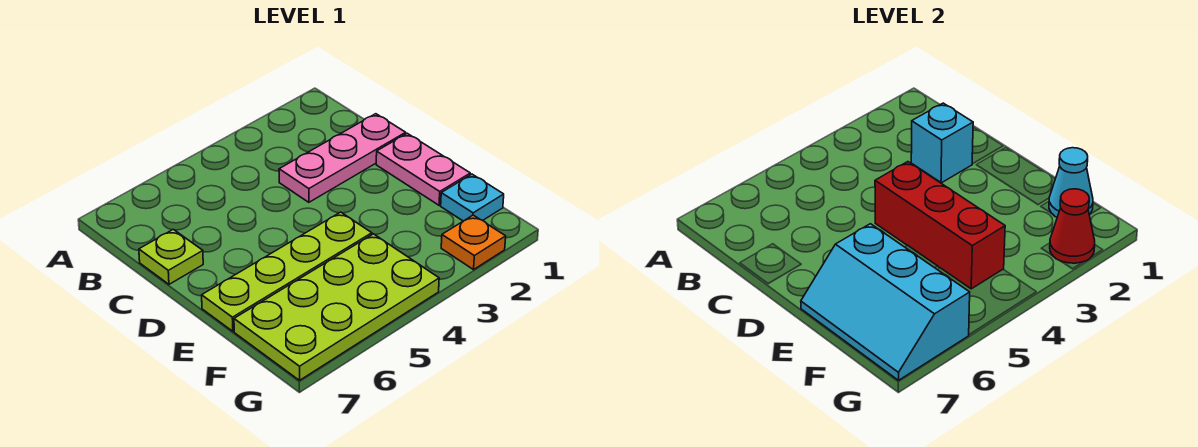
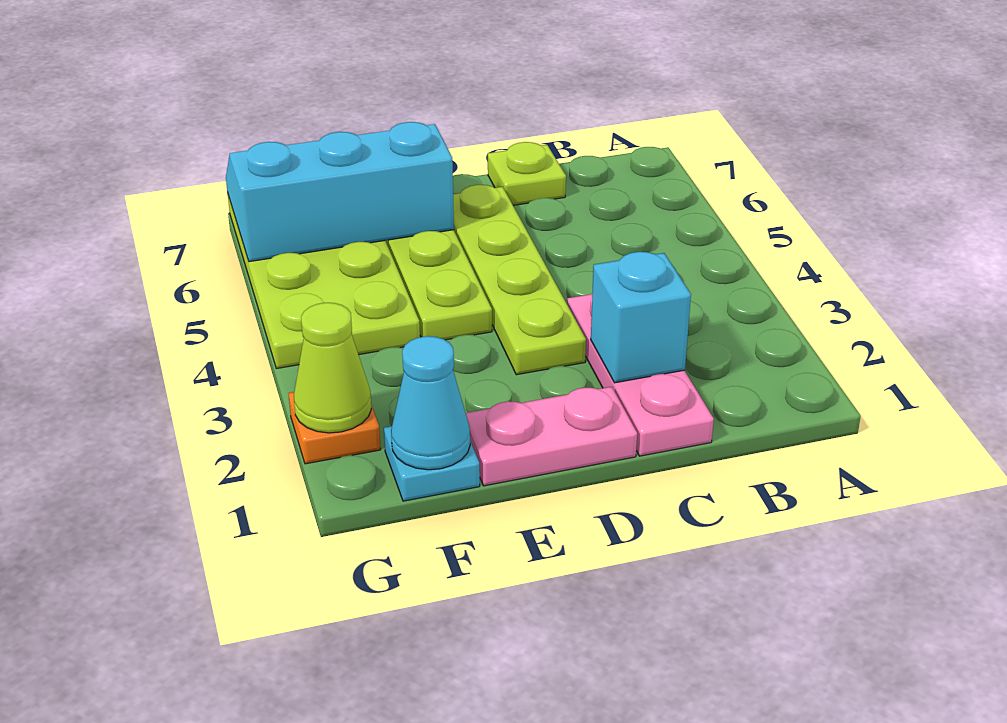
none -> lime 1x4 plate [453,185,586,375]
red 1x3 brick [875,162,1005,289] -> none
red 1x1 cone [1050,189,1095,263] -> lime 1x1 cone [294,303,371,433]

